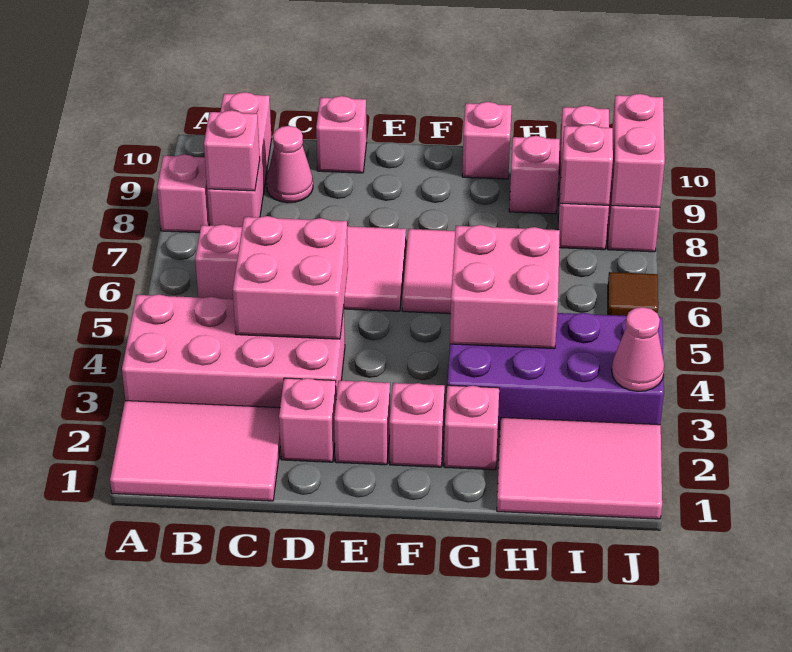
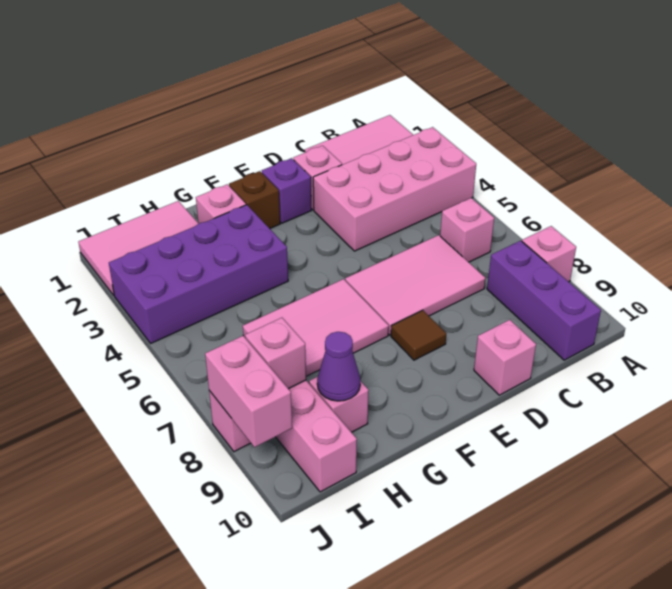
pink 1x3 brick [207,92,272,227] -> purple 1x3 brick [487,241,601,360]
pink 1x1 brick [204,110,260,191] -> none
pink 2x2 brick [233,216,348,339] -> none
pink 1x1 cone [267,126,313,203] -> none
pink 1x1 brick [334,381,390,465] -> purple 1x1 brick [262,158,311,223]
pink 1x1 brick [389,383,445,467] -> brown 1x1 brick [229,171,280,229]
pink 2x2 brick [450,225,560,349] -> none
pink 1x1 brick [462,102,512,179] -> none
none -> purple 1x1 cone [317,332,360,401]
pink 1x1 cone [612,307,664,391] -> none
brown 1x1 tile [608,272,658,316] -> brown 1x1 tile moved to [391,310,446,360]

